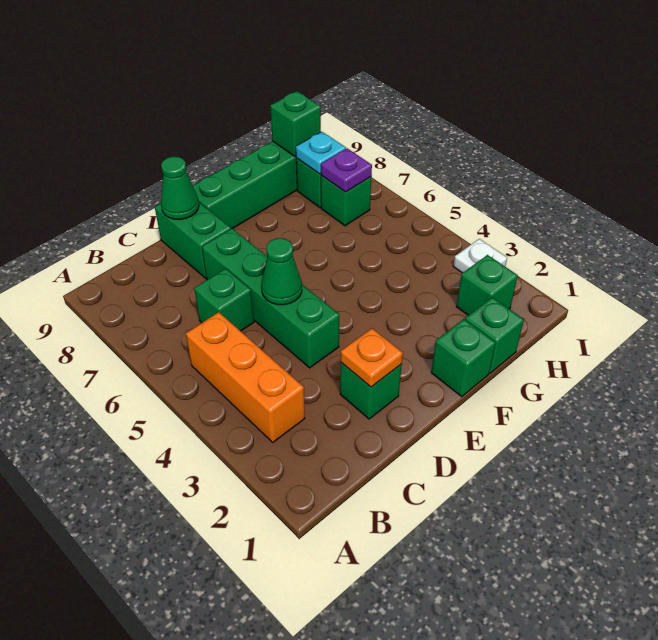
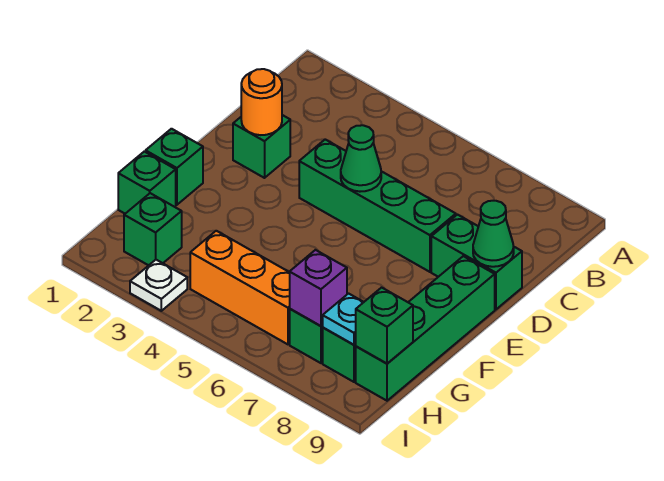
orange 1x3 brick [186,312,305,442] -> orange 1x3 brick moved to [190,231,290,344]
green 1x1 brick [194,269,254,331] -> none
orange 1x1 plate [341,328,403,387] -> orange 1x1 round brick [241,69,282,135]
purple 1x1 plate [321,148,372,192] -> purple 1x1 brick [290,250,347,326]

